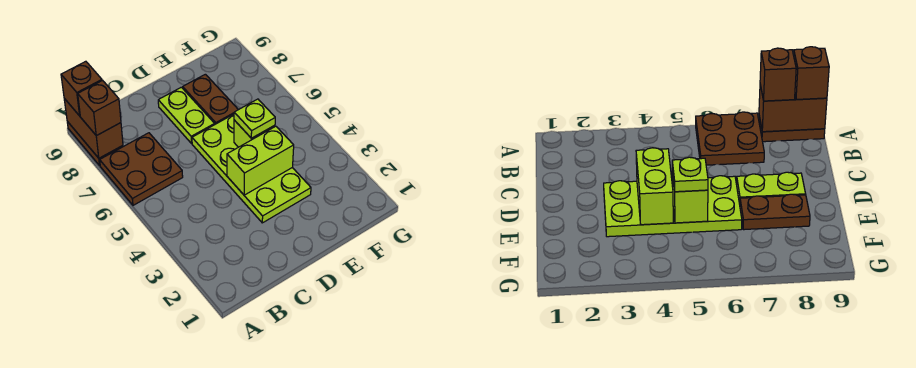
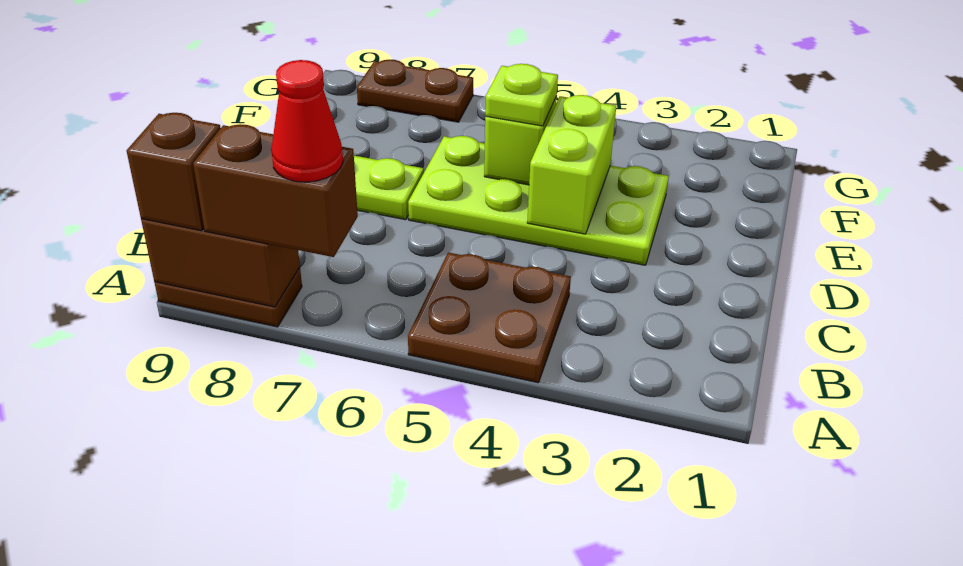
brown 2x2 plate [100,133,183,205] -> brown 2x2 plate moved to [408,252,571,383]
none -> red 1x1 cone [271,60,343,182]
brown 1x1 brick [78,80,121,136] -> brown 1x2 brick [193,124,358,257]
brown 1x2 plate [183,74,238,124] -> brown 1x2 plate moved to [357,59,473,122]

